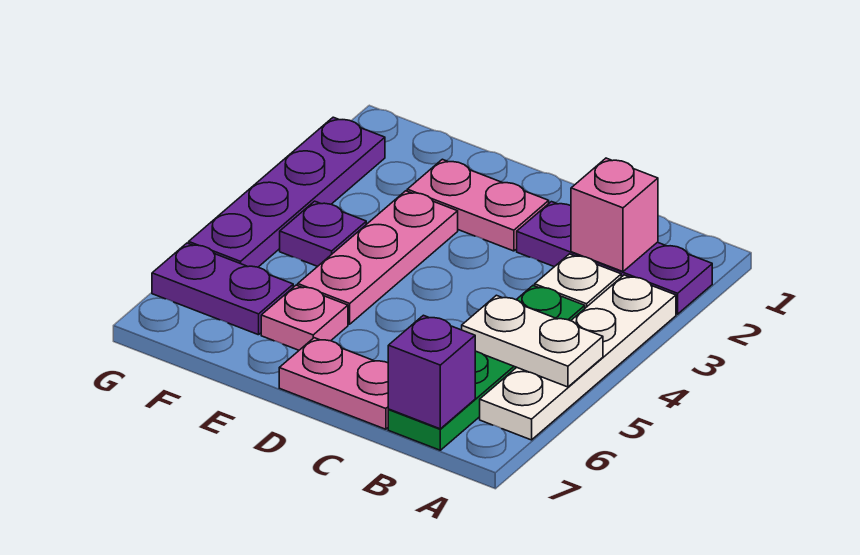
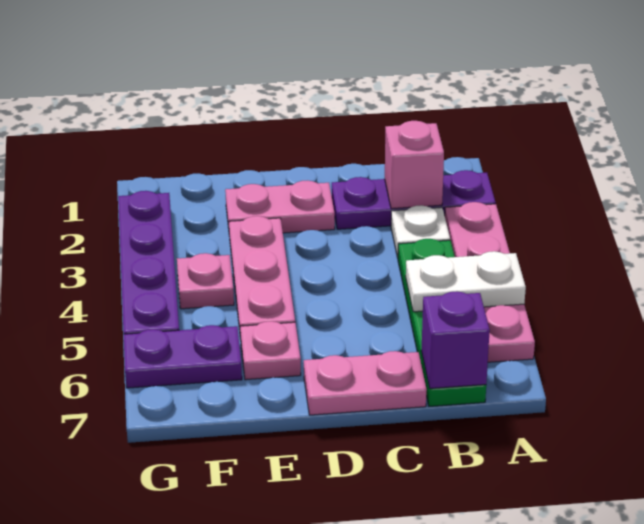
white 1x4 plate [480,275,676,440] -> pink 1x4 plate [445,202,535,362]
purple 1x1 plate [280,201,366,266] -> pink 1x1 plate [177,253,234,309]

